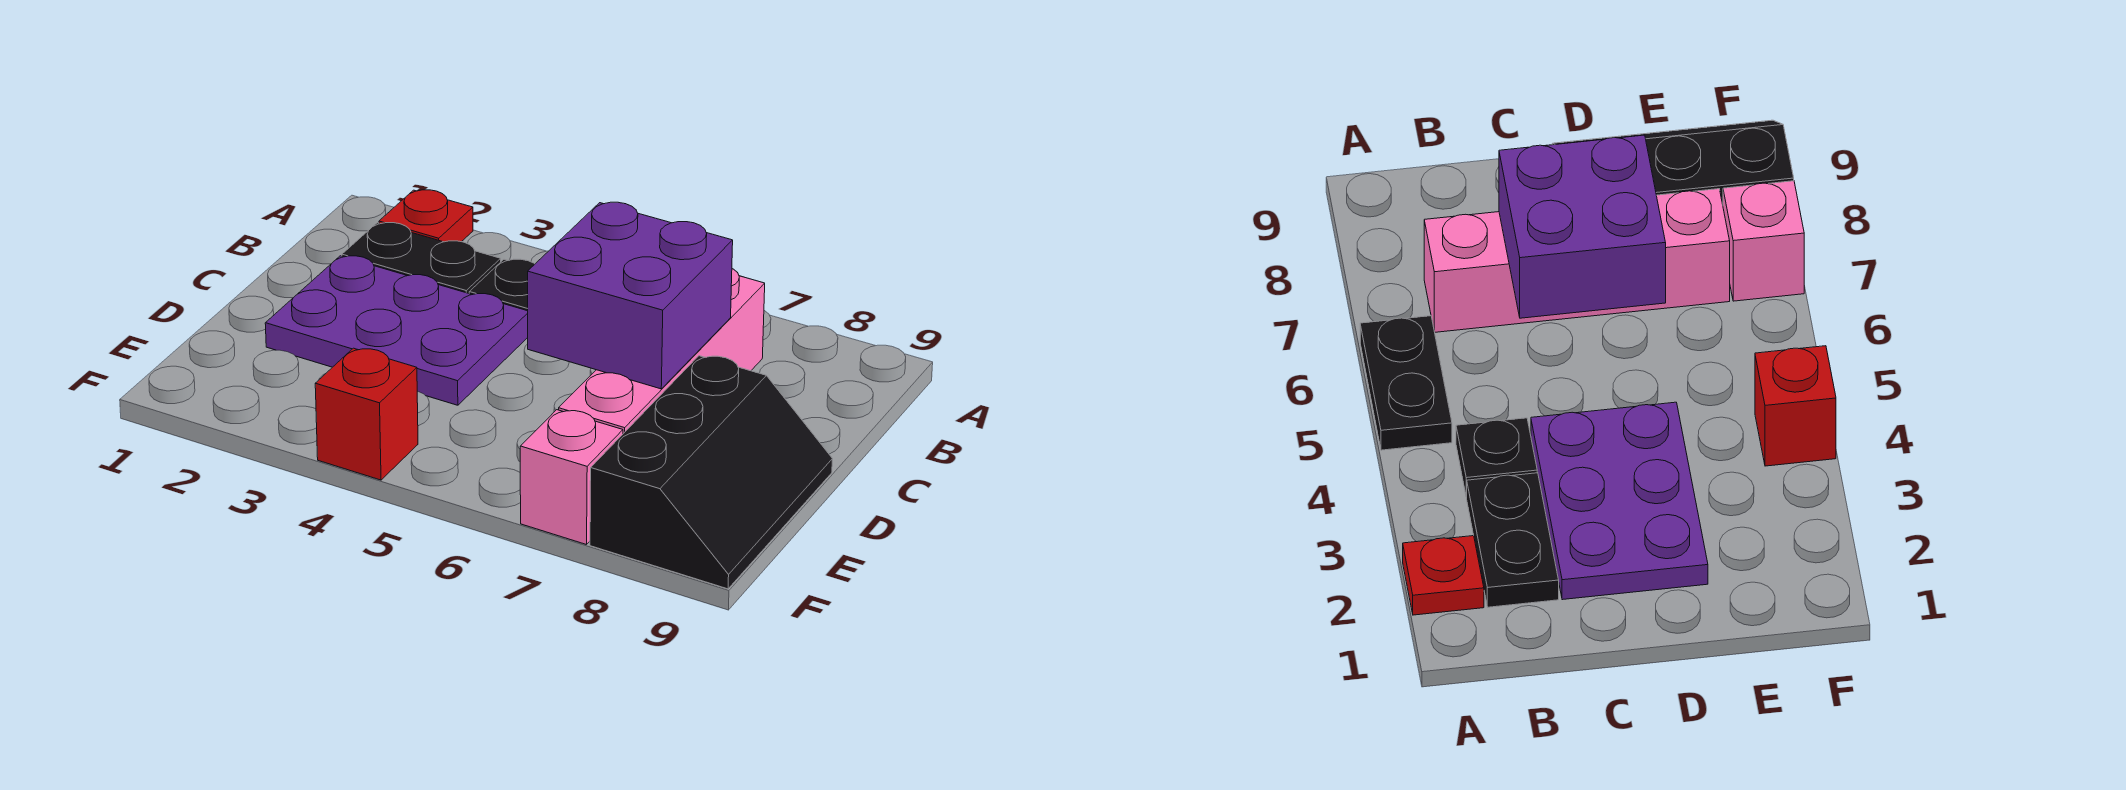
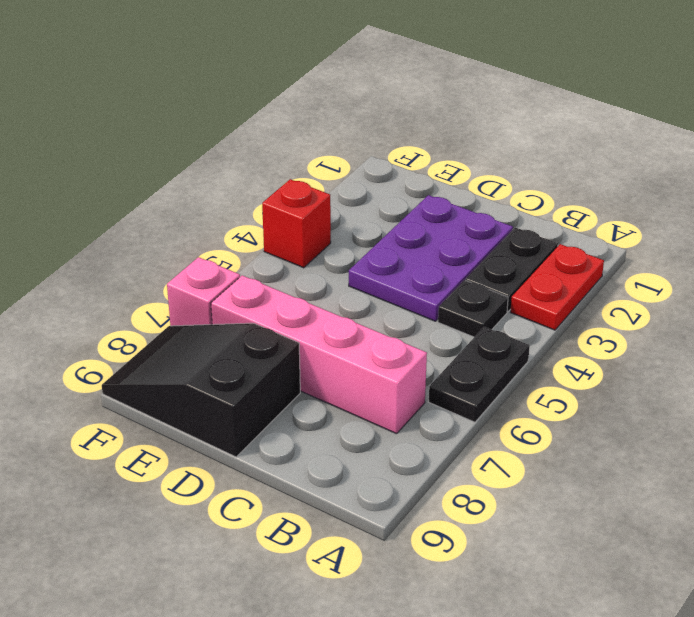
red 1x1 plate [379,190,473,242] -> red 1x2 plate [511,244,604,330]
purple 2x2 brick [528,202,733,389] -> none
black 2x3 slope [590,356,832,589] -> black 2x3 slope turned to [102,323,300,457]

